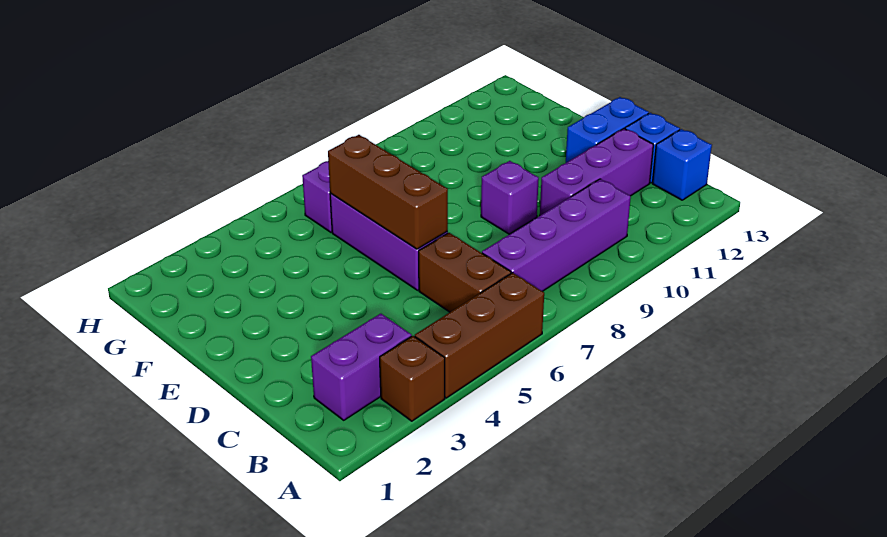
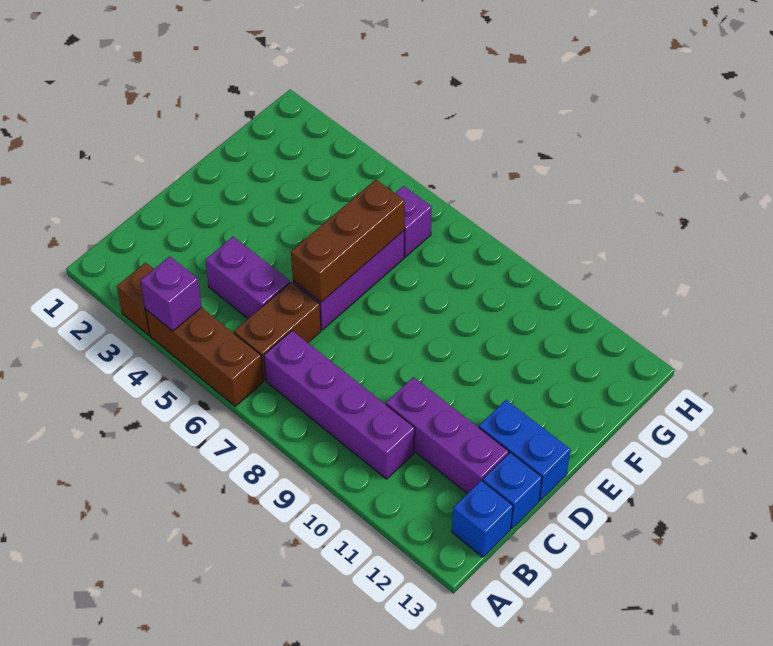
purple 1x2 brick [311,314,412,420] -> purple 1x2 brick moved to [205,237,290,319]
purple 1x1 brick [481,161,539,234] -> purple 1x1 brick moved to [141,256,202,331]

